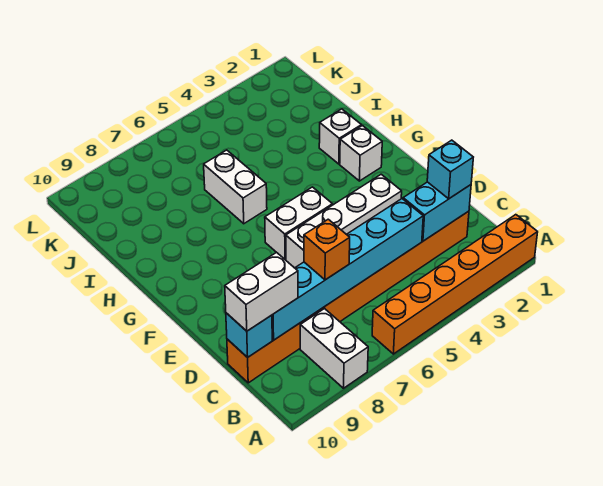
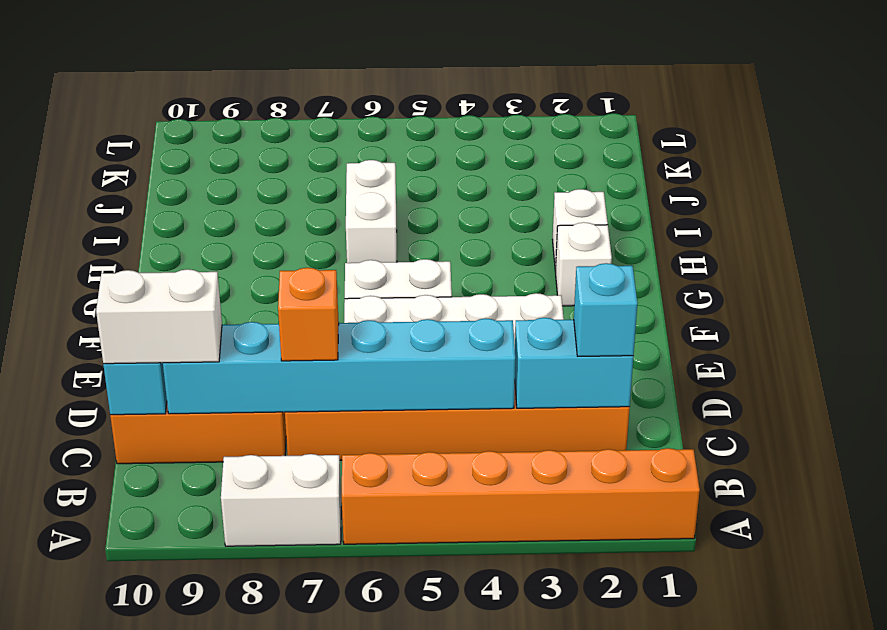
white 1x2 brick [300,308,368,388] -> white 1x2 brick turned to [221,454,341,546]

